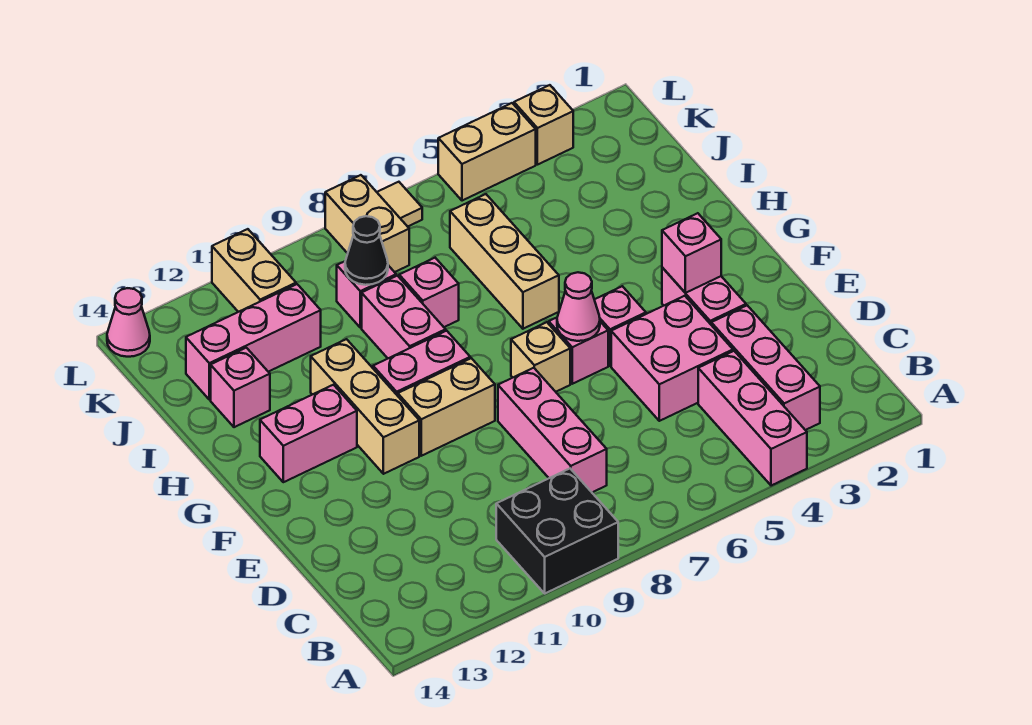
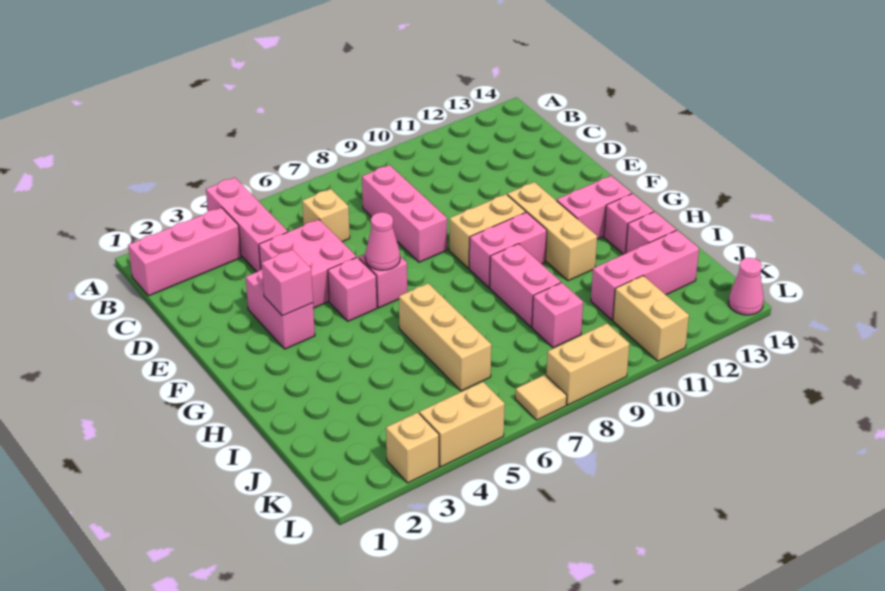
black 2x2 brick [496,469,618,593] -> none
pink 1x3 brick [711,305,820,430] -> pink 1x3 brick turned to [128,208,241,296]
tan 1x1 brick [511,322,570,392] -> tan 1x1 brick moved to [302,189,350,242]
pink 1x1 brick [399,258,459,327] -> pink 1x1 brick moved to [604,193,654,254]
black 1x1 cone [345,216,388,285] -> none
tan 1x2 brick [325,175,409,272] -> tan 1x2 brick turned to [546,323,629,405]

